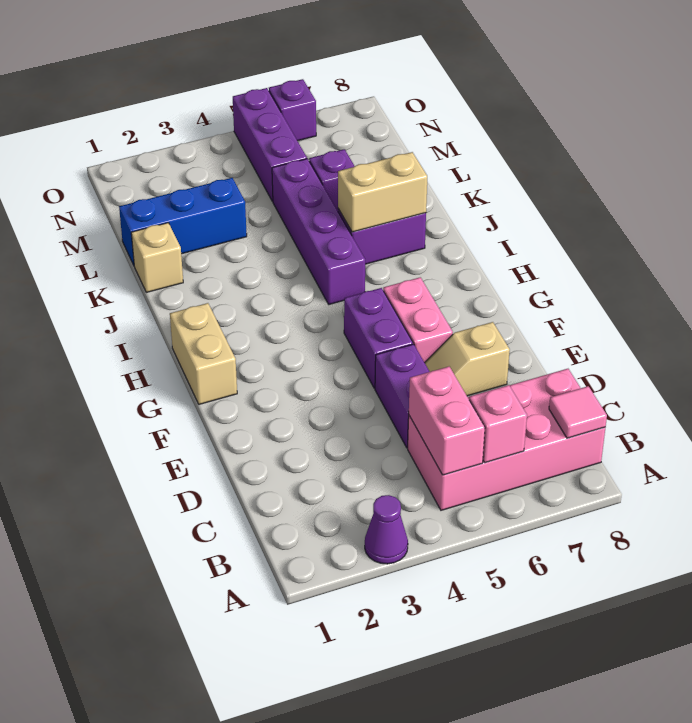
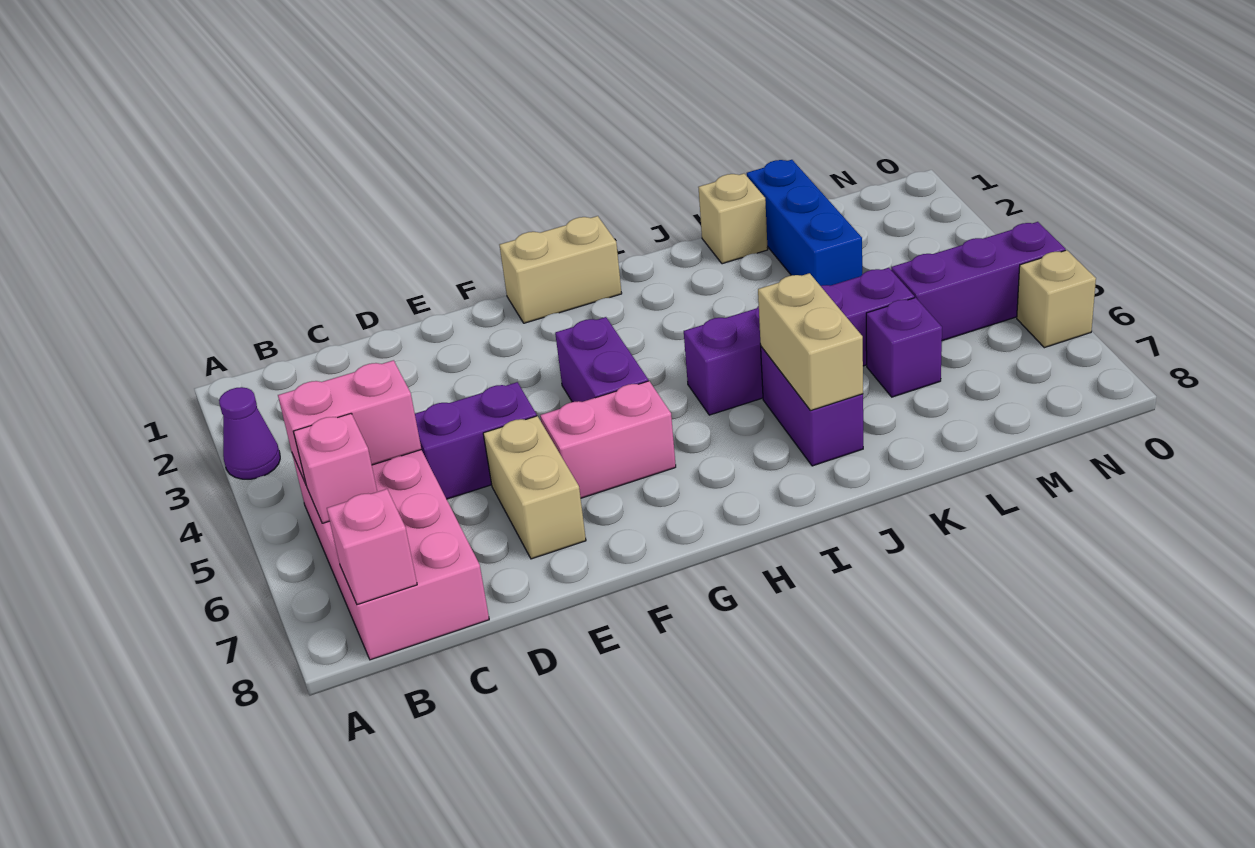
pink 1x1 tile [549,386,607,438] -> pink 1x1 brick [327,489,417,605]
tan 1x2 slope [425,322,510,396] -> tan 1x2 brick [483,416,586,559]
purple 1x2 brick [344,288,413,388] -> purple 1x2 brick turned to [555,317,648,402]
purple 1x1 brick [269,79,316,141] -> tan 1x1 brick [1017,250,1096,348]

